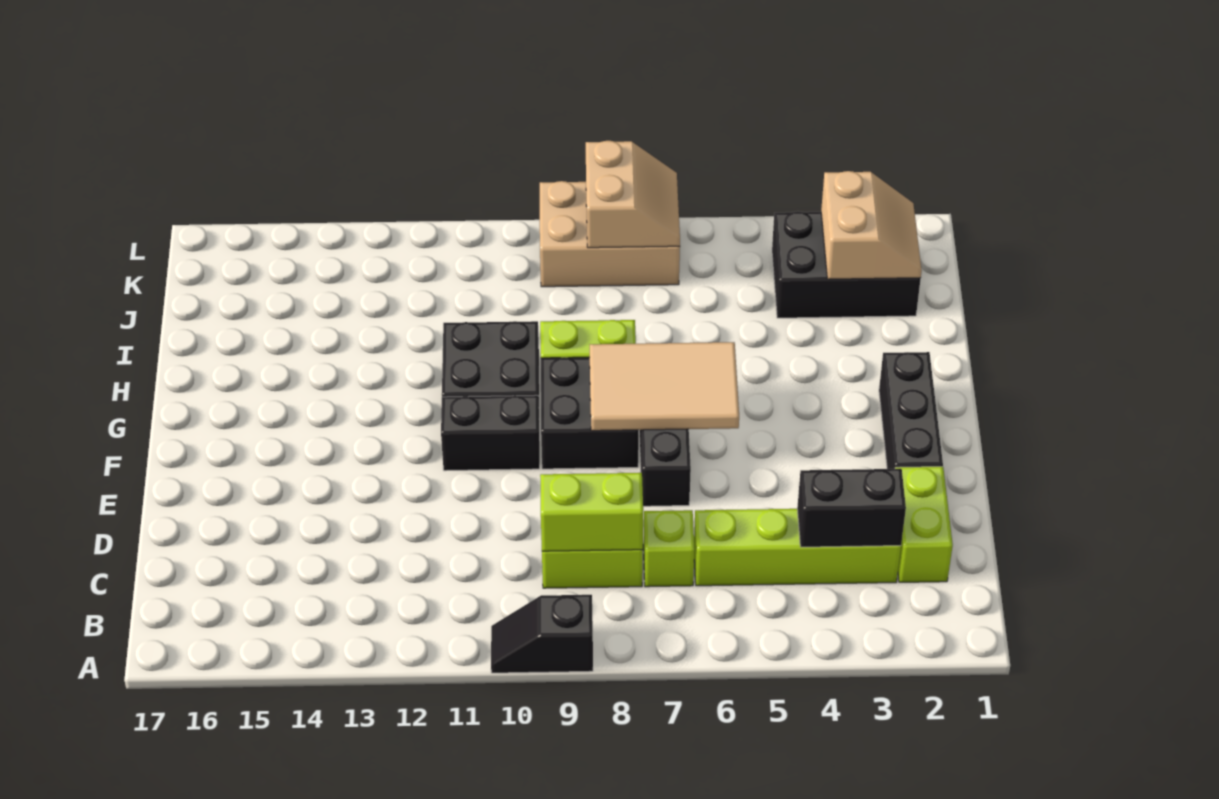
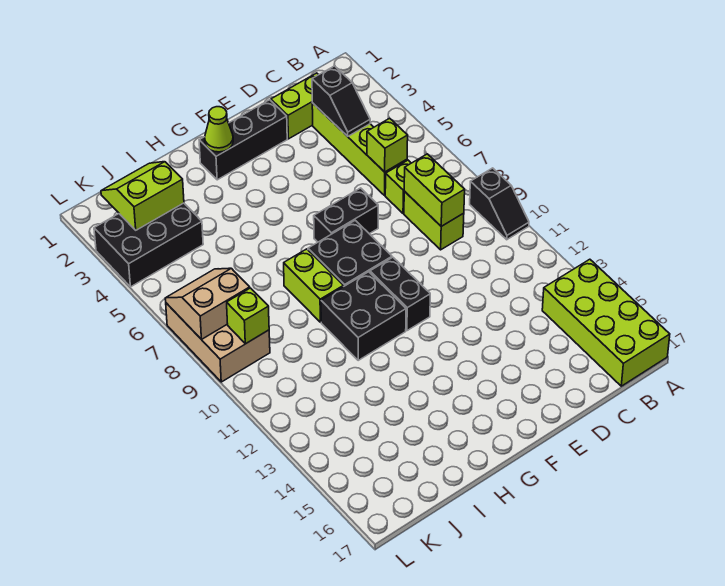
none -> lime 2x4 brick [542,259,670,386]
black 1x2 brick [797,469,906,547] -> black 1x2 slope [312,66,370,136]
none -> lime 1x1 brick [367,118,408,172]
tan 2x3 tile [590,342,739,431] -> none
none -> lime 1x1 cone [205,107,233,152]
black 2x3 brick [772,211,921,318] -> black 2x3 brick turned to [94,203,203,287]
tan 2x2 slope [821,171,922,279] -> lime 2x2 slope [101,162,184,230]
none -> lime 1x1 brick [227,288,269,344]

